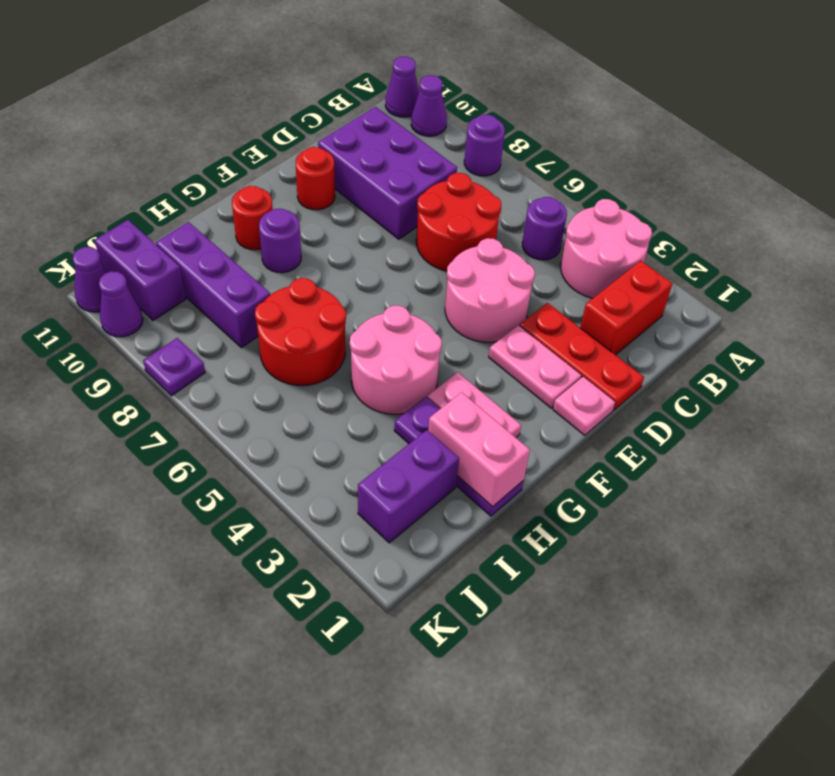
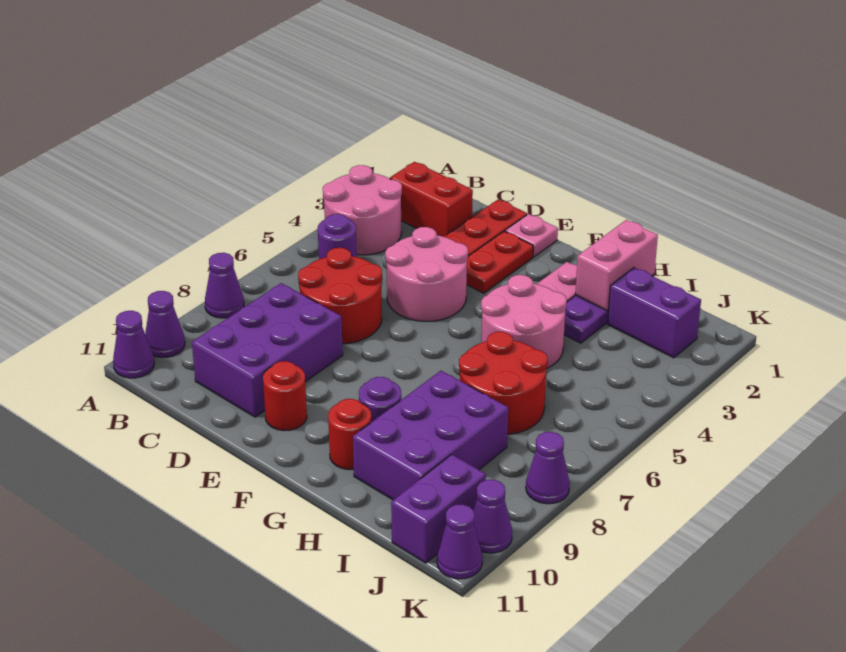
purple 1x1 round brick [464,115,505,176] -> purple 1x1 cone [205,253,244,318]
pink 1x2 plate [489,325,582,408] -> red 1x2 plate [467,231,533,293]
purple 1x3 brick [156,222,270,348] -> purple 2x3 brick [353,371,508,500]
purple 1x1 plate [143,338,205,396] -> purple 1x1 cone [526,432,570,504]

